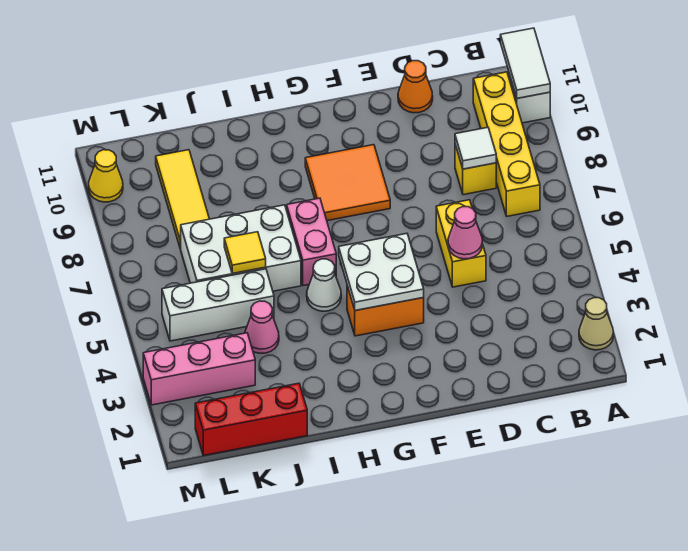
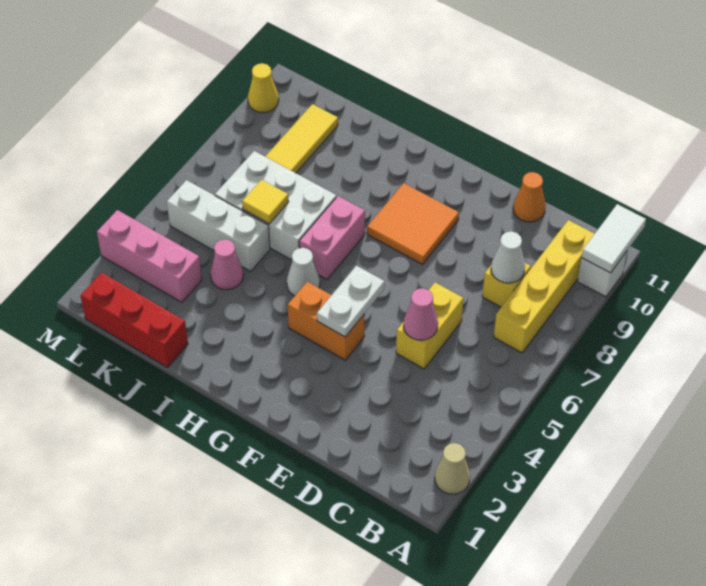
white 1x1 tile [455,127,496,169] -> white 1x1 cone [491,231,525,283]
white 2x2 plate [339,234,424,311] -> white 1x2 plate [317,266,385,337]

